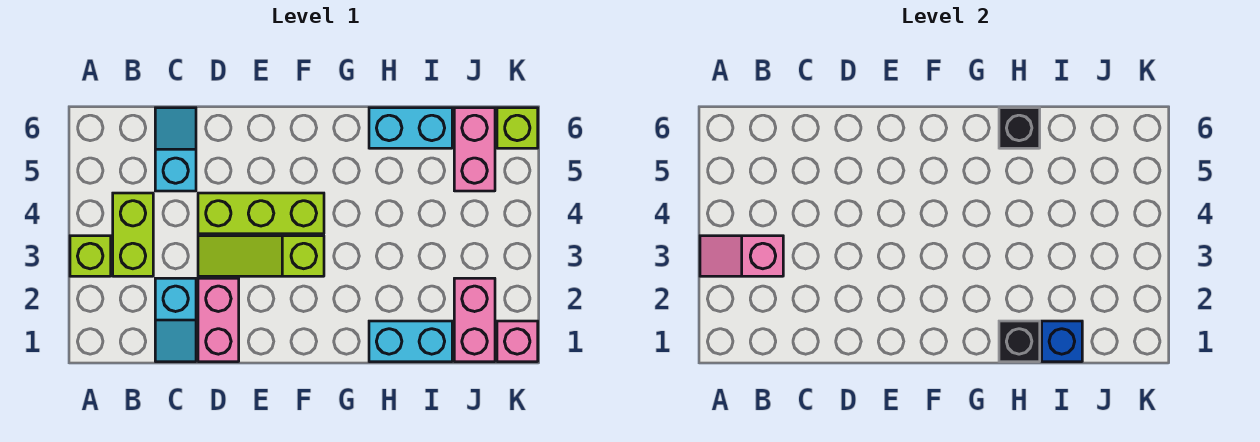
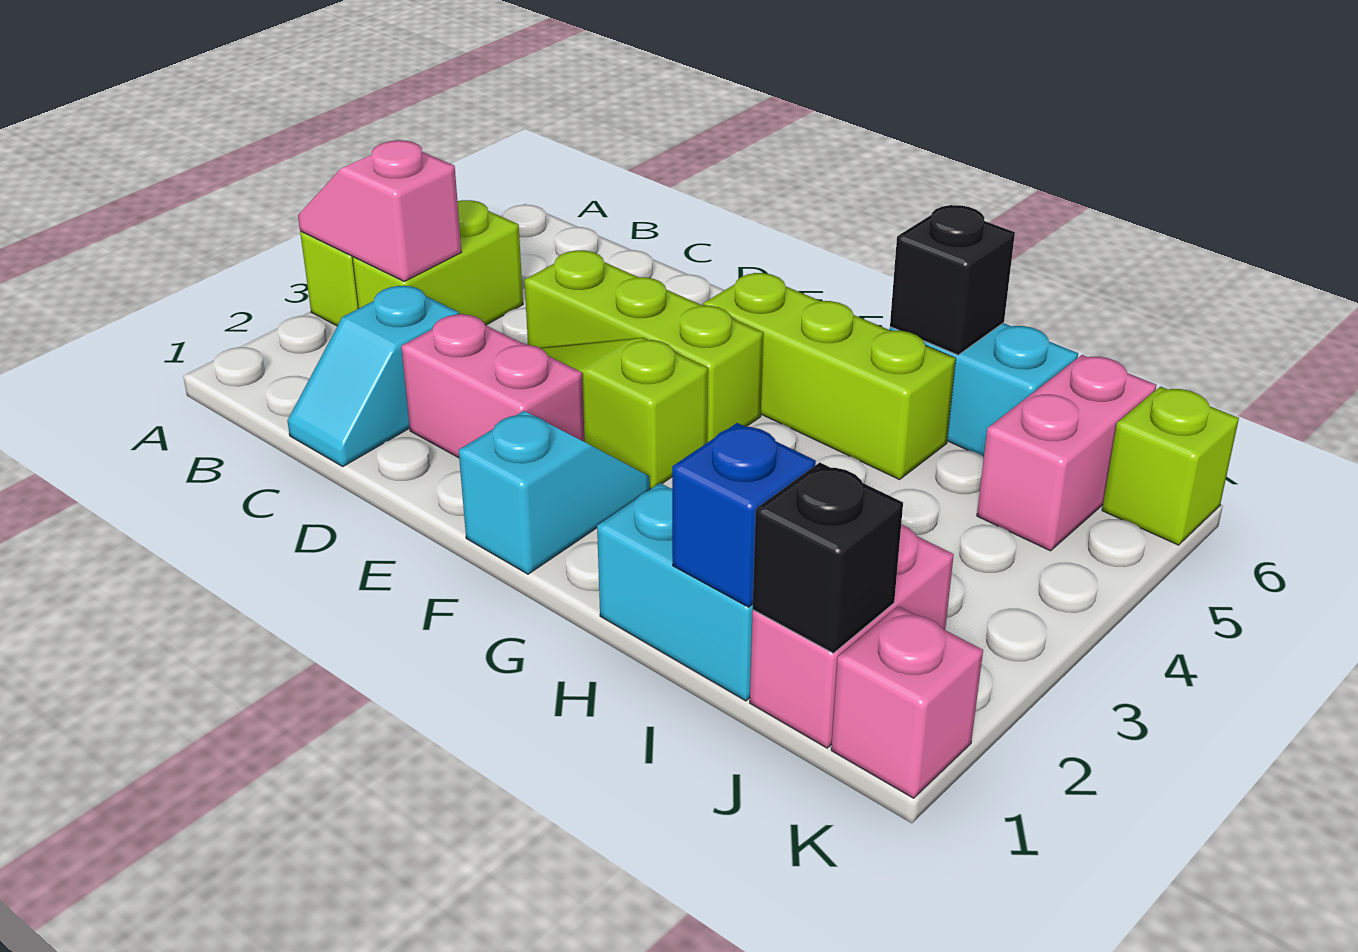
cyan 1x2 slope [155,108,196,191] -> cyan 1x2 slope moved to [459,411,650,574]
pink 1x2 brick [198,278,239,362] -> pink 1x2 brick turned to [401,314,585,458]
none -> lime 1x3 brick [703,273,956,479]
black 1x1 brick [999,321,1040,362] -> black 1x1 brick moved to [753,463,903,653]

